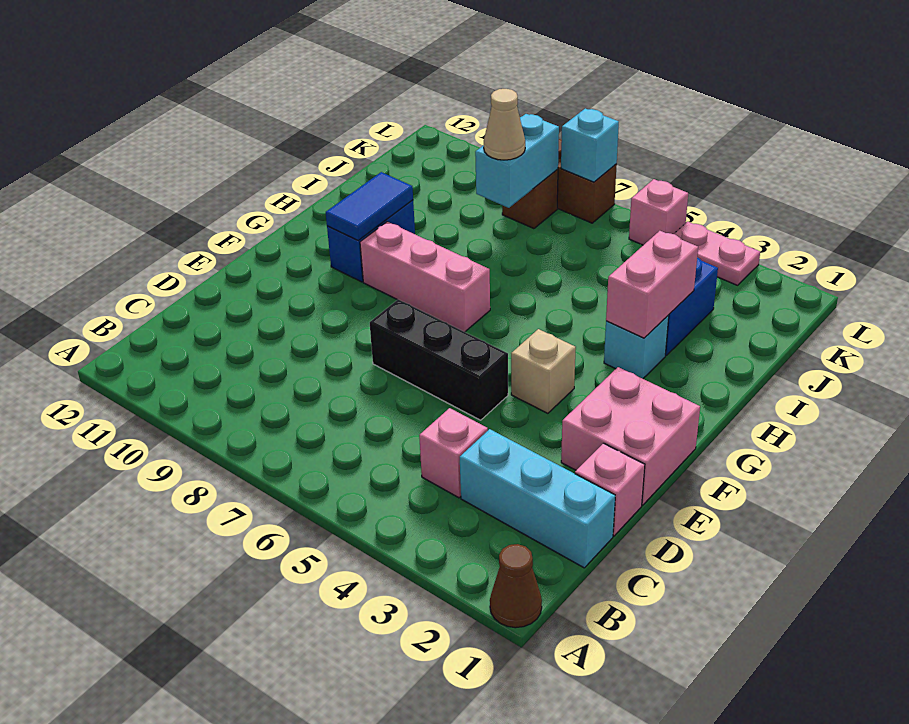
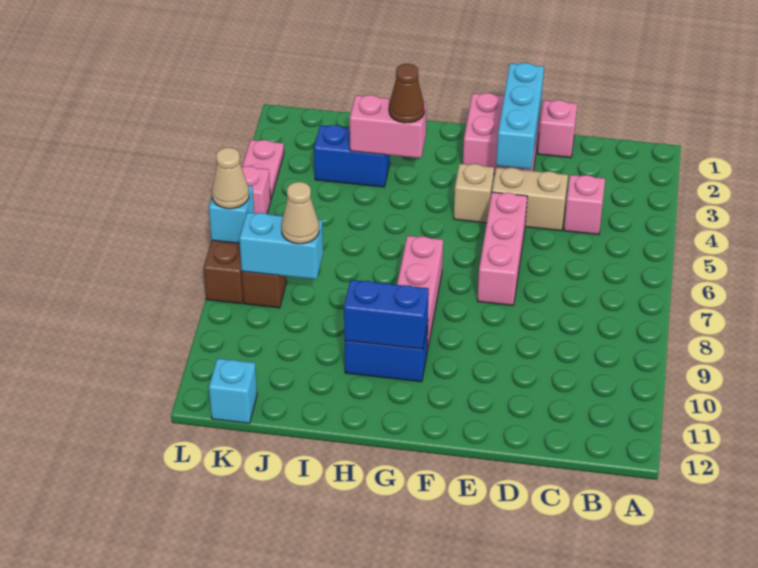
brown 1x1 cone [490,544,542,628] -> brown 1x1 cone moved to [389,64,424,123]
cyan 1x3 brick [460,429,615,568] -> cyan 1x3 brick moved to [496,63,544,169]
none -> tan 1x2 brick [492,167,568,231]
black 1x3 brick [370,299,508,420] -> pink 1x3 brick [477,192,527,305]
blue 1x2 tile [326,172,413,241] -> blue 1x2 brick [344,280,429,349]
cyan 1x1 brick [604,315,669,379] -> cyan 1x1 brick moved to [209,358,257,423]
none -> tan 1x1 cone [212,147,249,209]

